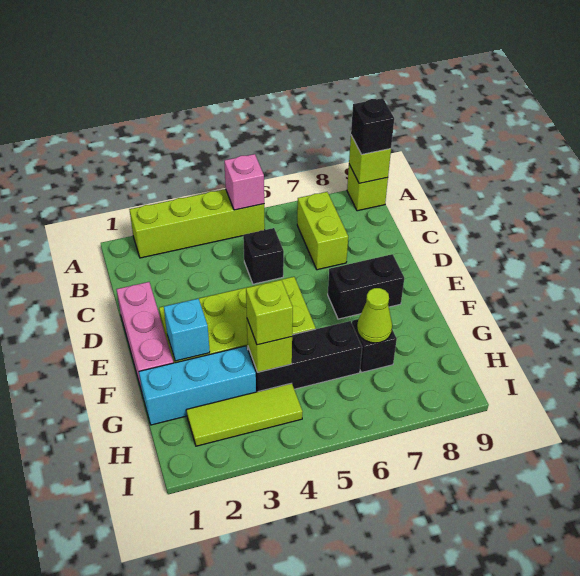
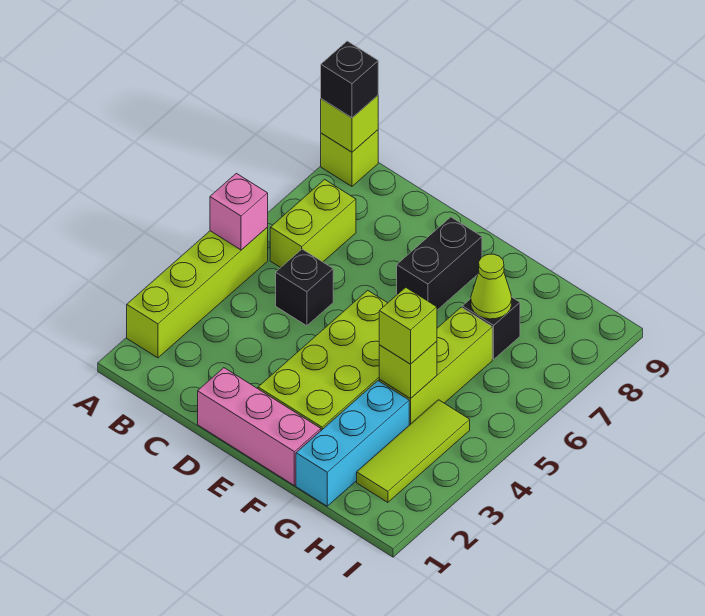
lime 1x2 brick [297,192,348,270] -> lime 1x2 brick turned to [270,179,356,267]
cyan 1x1 brick [164,298,210,361] -> none
black 1x3 brick [248,321,362,392] -> lime 1x3 brick [379,307,492,425]

